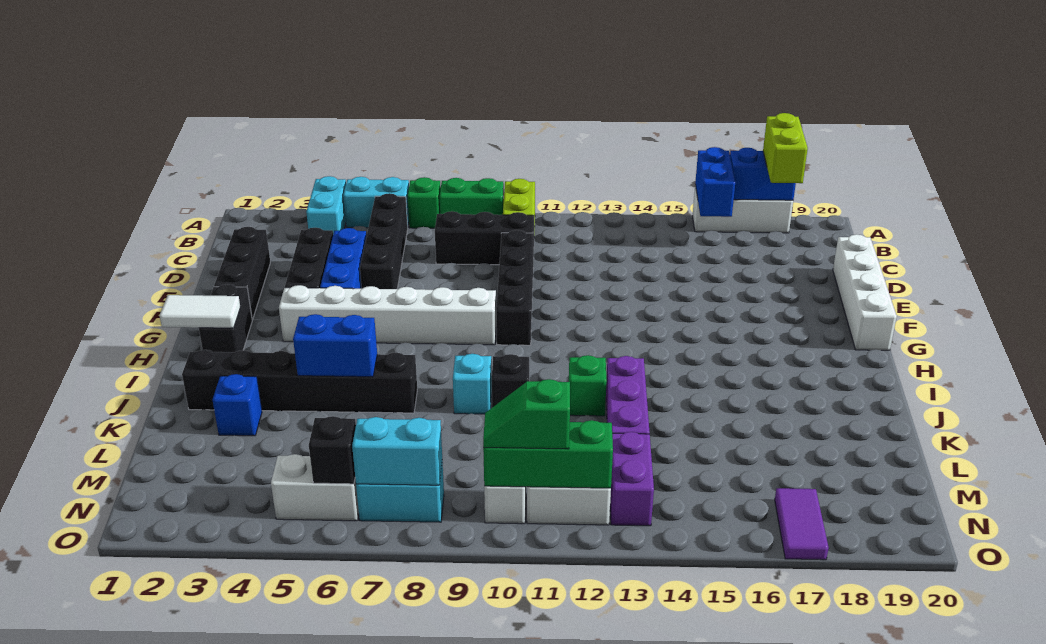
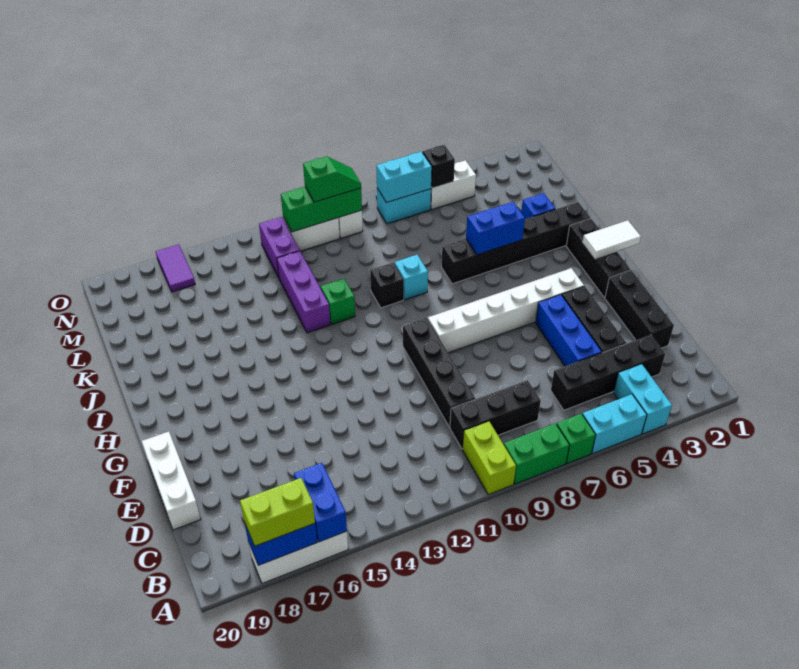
lime 1x2 brick [763,113,808,183] -> lime 1x2 brick turned to [240,478,315,546]
black 1x4 brick [360,193,408,289] -> black 1x4 brick turned to [551,335,665,410]
white 1x4 brick [833,234,897,350] -> white 1x3 brick [142,432,201,530]
black 1x2 brick [199,284,252,352] -> black 1x3 brick [566,218,630,297]

